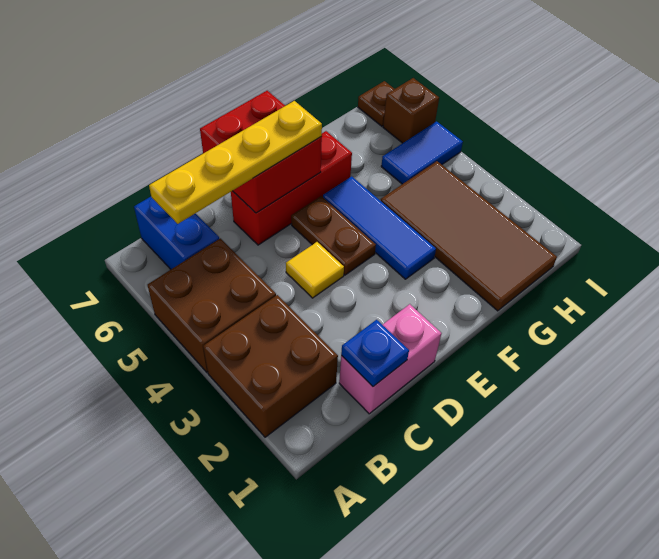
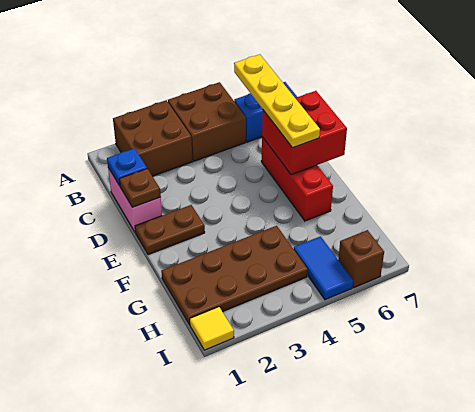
yellow 1x1 tile [286,242,344,298] -> yellow 1x1 tile moved to [190,307,234,350]
brown 1x2 plate [291,196,376,275] -> brown 1x2 plate moved to [135,205,205,255]
blue 1x3 tile [323,176,436,279] -> none
brown 2x4 tile [381,161,557,311] -> brown 2x4 plate [161,226,308,325]
brown 1x1 plate [358,81,394,126] -> brown 1x1 plate moved to [119,169,161,207]

